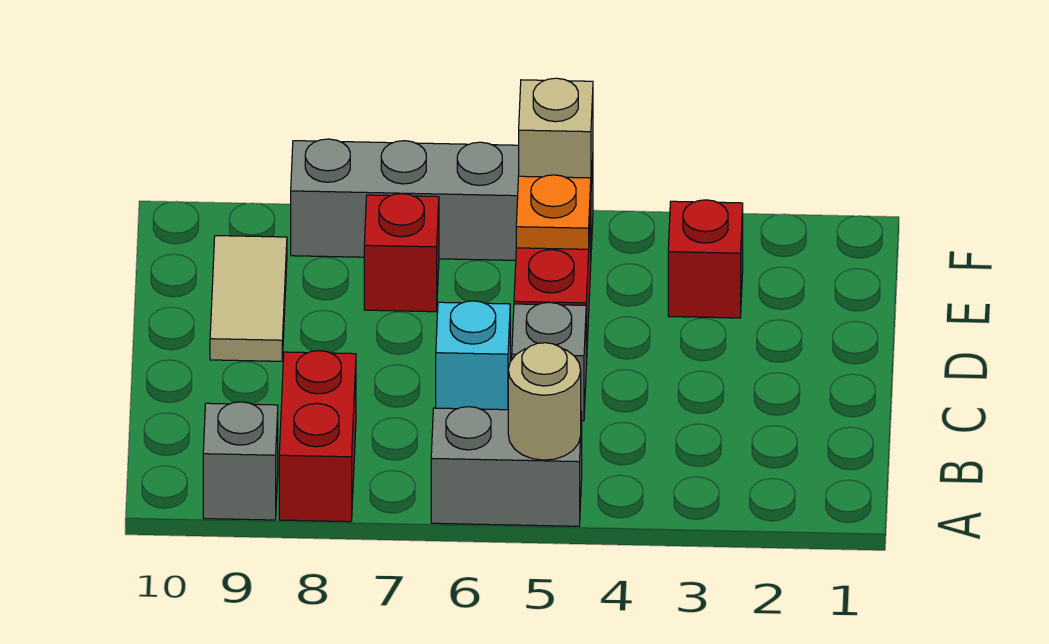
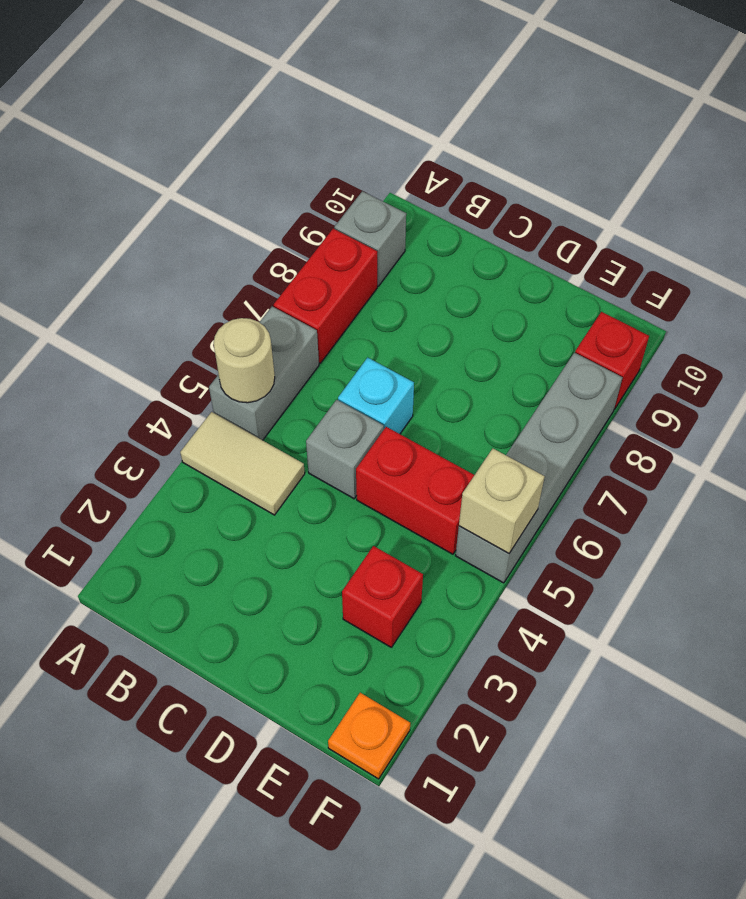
red 1x2 brick [279,351,356,522] -> red 1x2 brick turned to [274,229,377,363]
tan 1x2 tile [210,236,287,361] -> tan 1x2 tile moved to [180,412,305,515]
orange 1x1 plate [516,175,591,249] -> orange 1x1 plate moved to [328,693,410,779]
red 1x1 brick [364,194,439,312] -> red 1x1 brick moved to [575,312,649,409]

